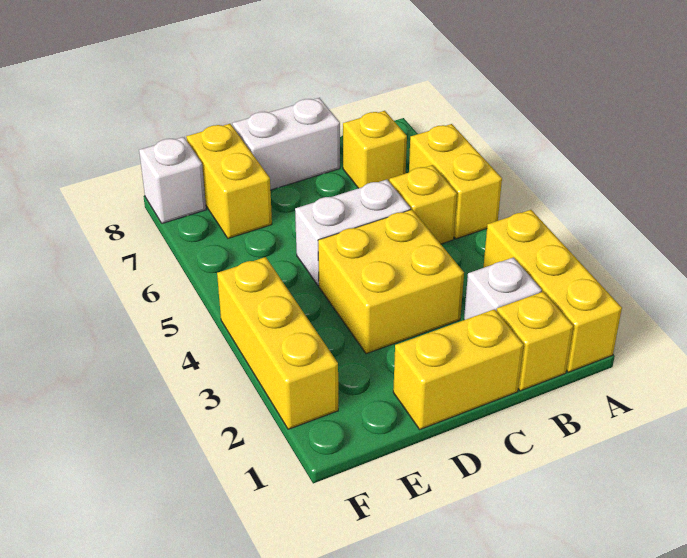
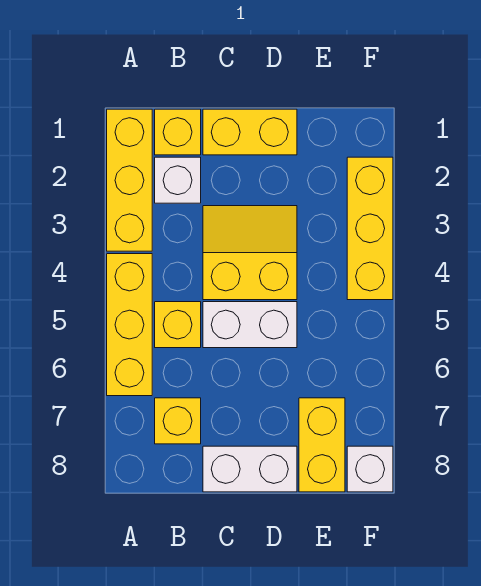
yellow 1x2 brick [409,124,502,239] -> yellow 1x3 brick [107,254,152,396]
yellow 2x2 brick [318,210,464,354] -> yellow 2x2 slope [203,206,297,300]

